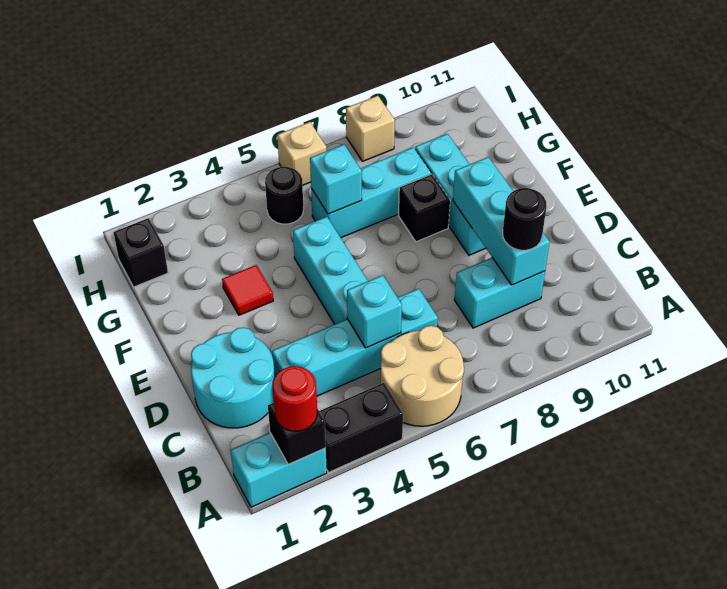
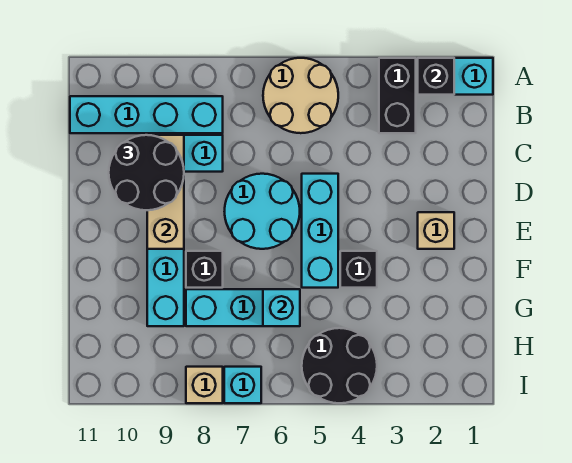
red 1x1 round brick [273,366,317,431] -> none
black 1x2 brick [319,383,403,472] -> black 1x2 brick turned to [379,58,416,133]
cyan 2x2 round brick [191,327,275,428] -> cyan 2x2 round brick moved to [225,174,300,249]
cyan 1x4 brick [272,289,438,396] -> cyan 1x4 brick moved to [70,96,223,133]
cyan 1x1 brick [347,275,402,348] -> cyan 1x1 brick moved to [224,367,261,403]
cyan 1x3 brick [453,157,549,285] -> tan 1x3 brick [147,135,184,249]
black 1x1 round brick [503,188,547,250] -> black 2x2 round brick [109,135,184,210]
red 1x1 tile [222,265,273,315] -> none
black 1x1 brick [113,218,168,287] -> black 1x1 brick moved to [340,251,377,288]
black 1x1 round brick [265,167,304,224] -> black 2x2 round brick [302,328,377,403]
tan 1x1 brick [277,122,326,185] -> tan 1x1 brick moved to [418,212,454,249]

